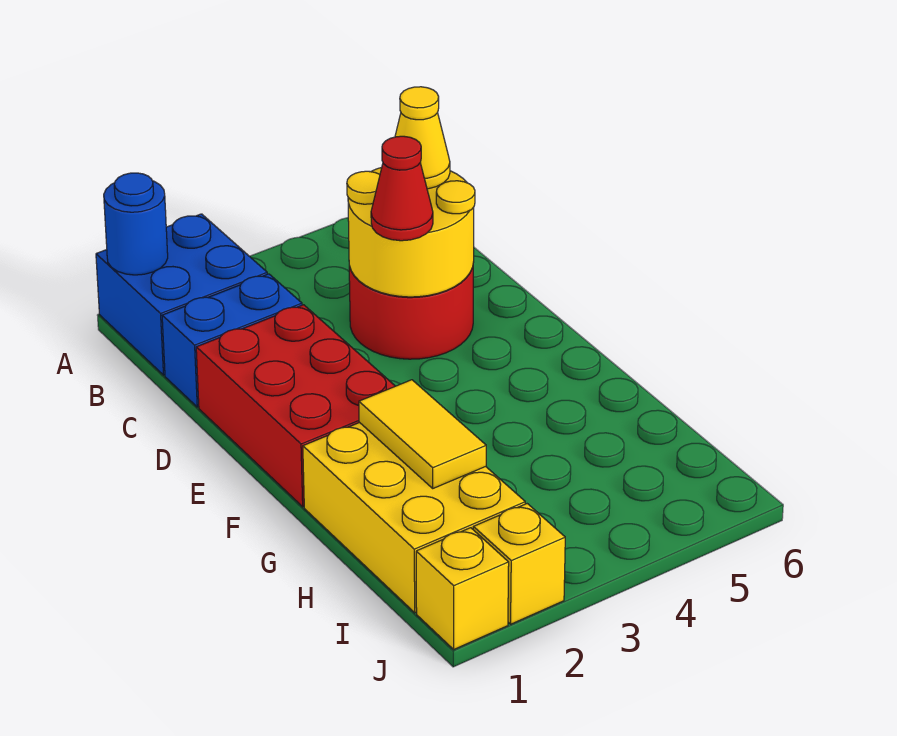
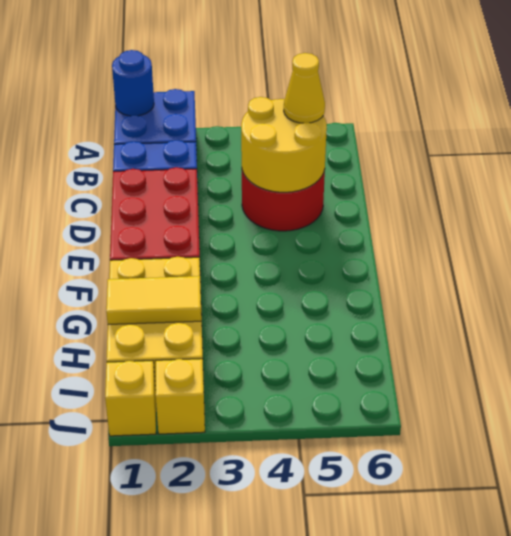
red 1x1 cone [371,136,433,241] -> none
yellow 1x2 tile [359,380,486,488] -> yellow 1x2 tile turned to [106,276,201,324]

